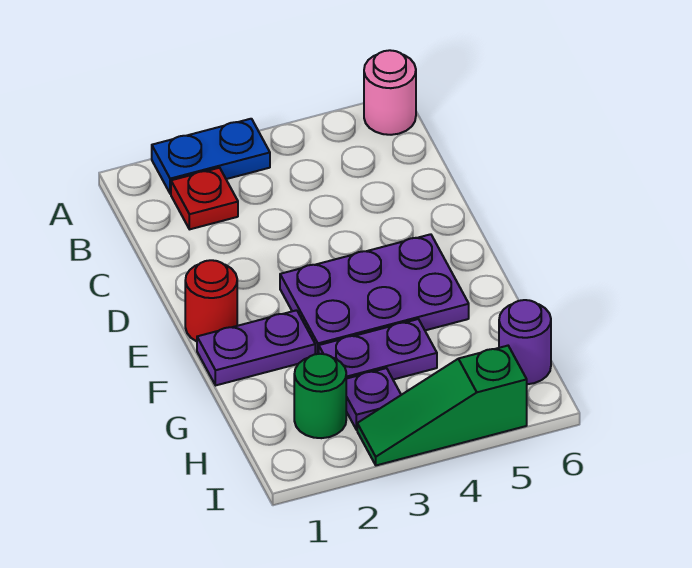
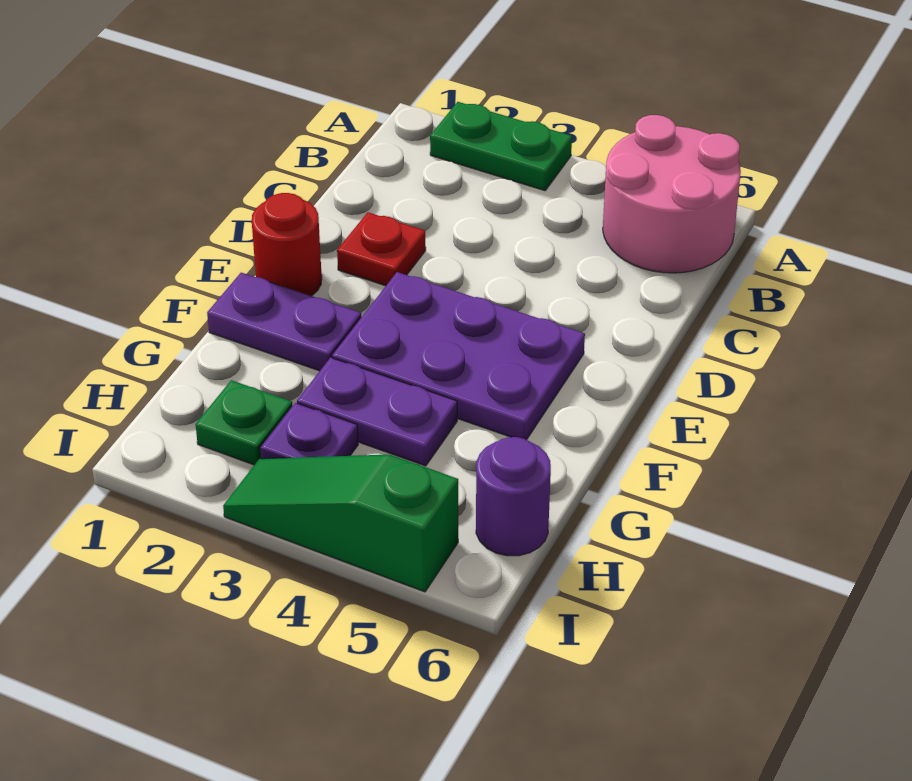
blue 1x2 plate [152,119,270,194] -> green 1x2 plate [430,102,572,191]
pink 1x1 round brick [364,50,416,135] -> pink 2x2 round brick [603,115,741,273]
red 1x1 plate [171,168,238,229] -> red 1x1 plate moved to [337,212,426,286]
green 1x1 round brick [294,354,346,438] -> green 1x1 plate [195,380,292,465]

